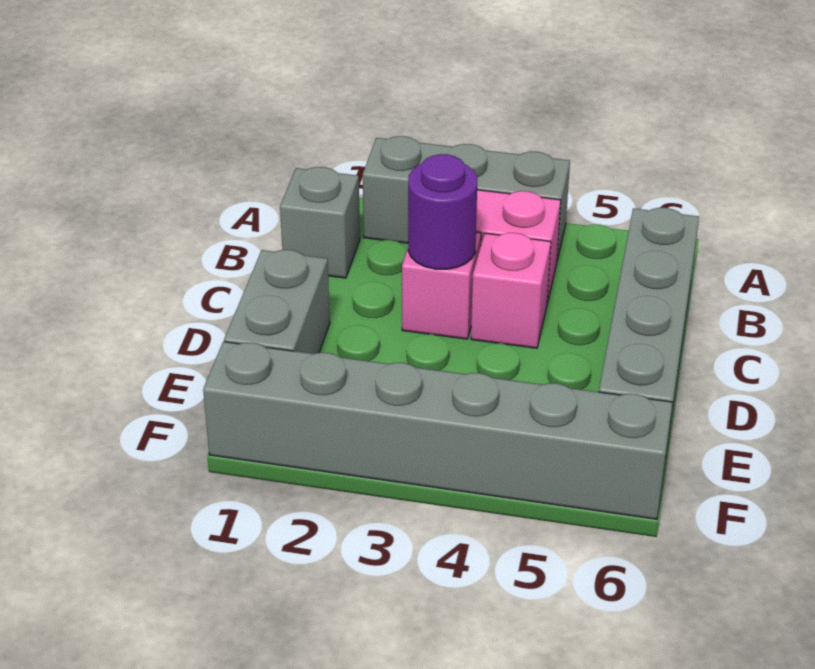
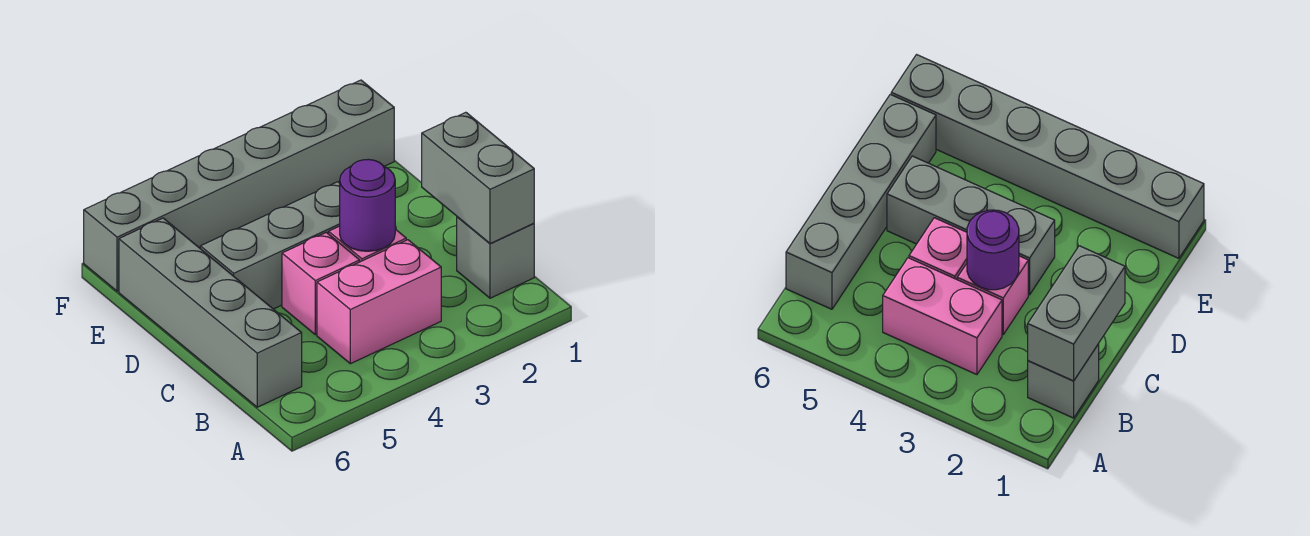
grey 1x3 brick [363,136,570,260] -> grey 1x3 brick moved to [200,182,340,309]
grey 1x2 brick [224,250,330,354] -> grey 1x2 brick moved to [422,112,534,244]

